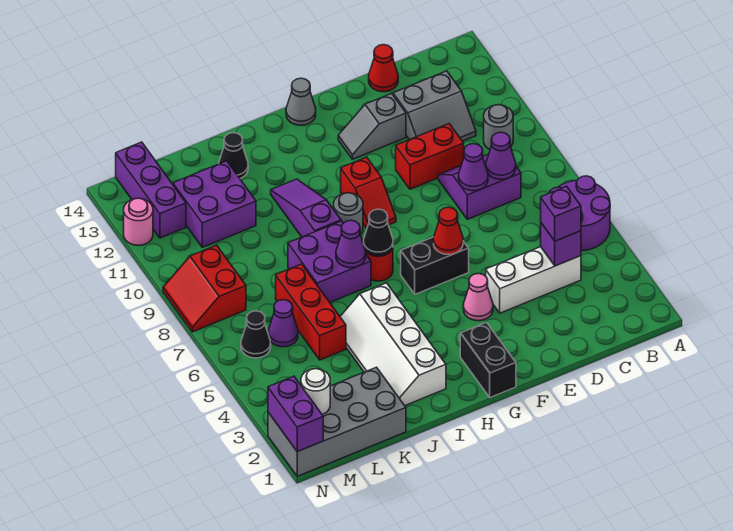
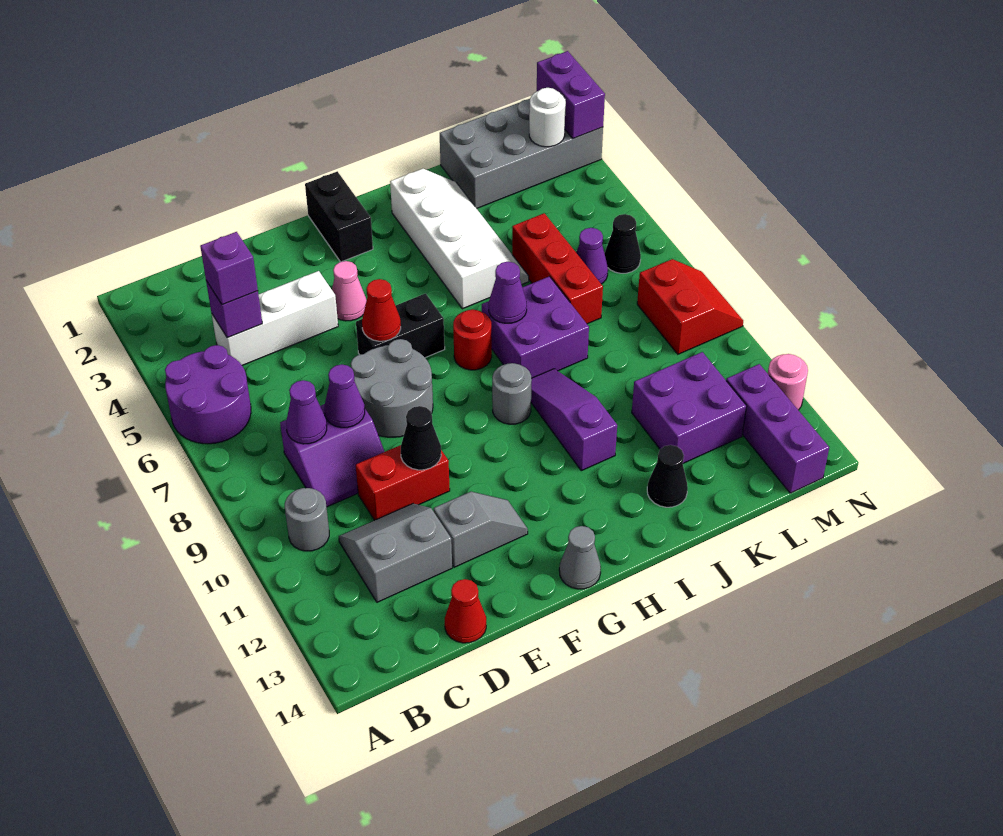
none -> grey 2x2 round brick [351,339,433,437]
red 1x2 slope [341,157,396,228] -> none
black 1x1 cone [364,209,393,256] -> black 1x1 cone moved to [401,406,441,470]
purple 1x3 slope [271,179,341,237] -> purple 1x3 slope turned to [531,369,617,471]

